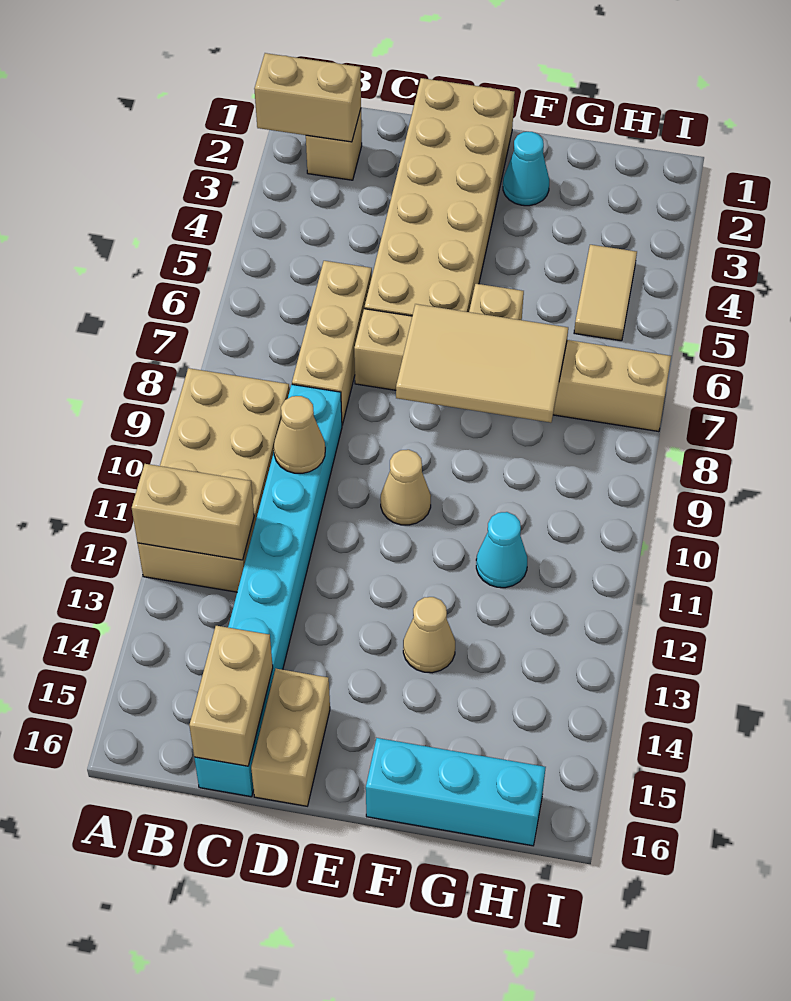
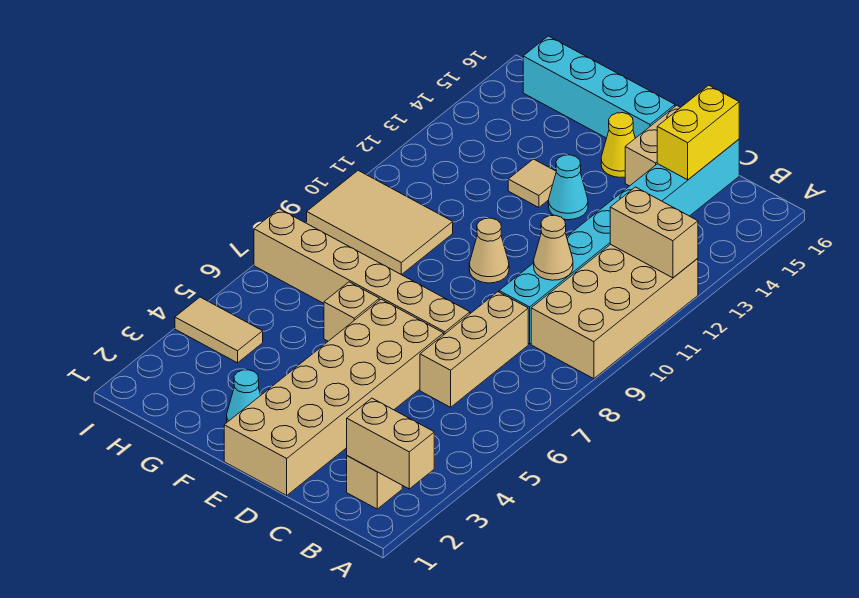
tan 1x2 brick [189,626,273,766] -> yellow 1x2 brick [657,85,739,180]
tan 2x3 tile [396,304,568,423] -> tan 2x3 tile moved to [307,170,453,275]
none -> yellow 1x1 cone [601,113,635,177]
tan 1x1 cone [403,597,455,673] -> tan 1x1 tile [508,159,556,208]
cyan 1x3 brick [366,738,546,846] -> cyan 1x4 brick [523,36,675,138]
cyan 1x1 cone [476,512,527,588] -> cyan 1x1 cone moved to [548,155,588,220]
tan 1x2 tile [574,245,637,341] -> tan 1x2 tile turned to [175,297,263,363]

